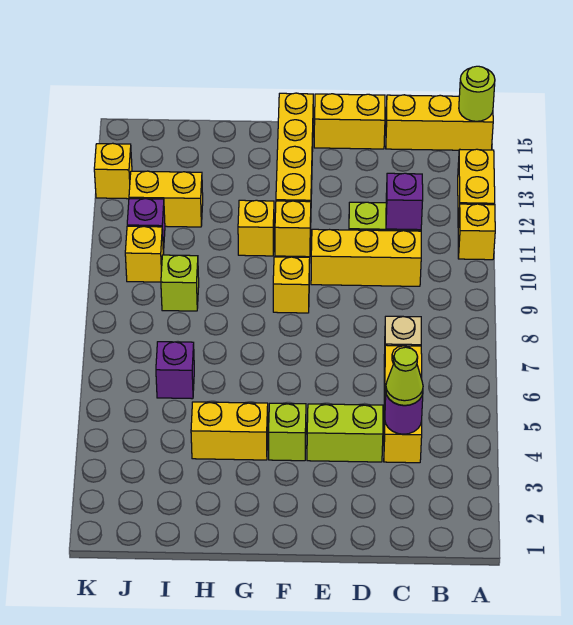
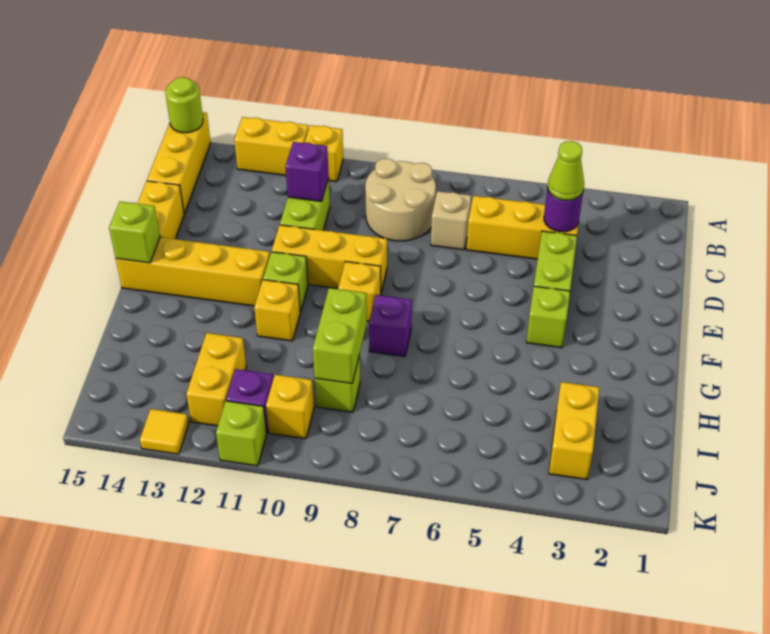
none -> tan 2x2 round brick [365,158,436,241]
yellow 1x3 brick [311,229,421,286] -> yellow 1x3 brick turned to [272,225,387,292]
yellow 1x1 brick [275,201,311,257] -> lime 1x1 brick [263,252,308,312]
none -> lime 1x1 brick [109,201,160,263]
yellow 1x2 brick [191,402,268,460] -> yellow 1x2 brick moved to [549,382,599,480]
none -> lime 1x2 brick [313,288,367,384]
purple 1x1 brick [156,342,194,399] -> purple 1x1 brick moved to [369,295,412,356]
none -> lime 1x1 brick [216,401,267,466]
yellow 1x1 brick [94,143,132,199] -> yellow 1x1 tile [140,409,189,454]

